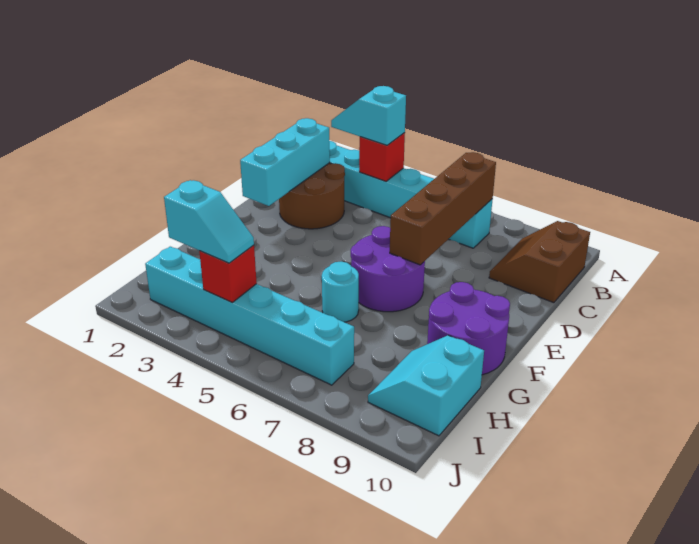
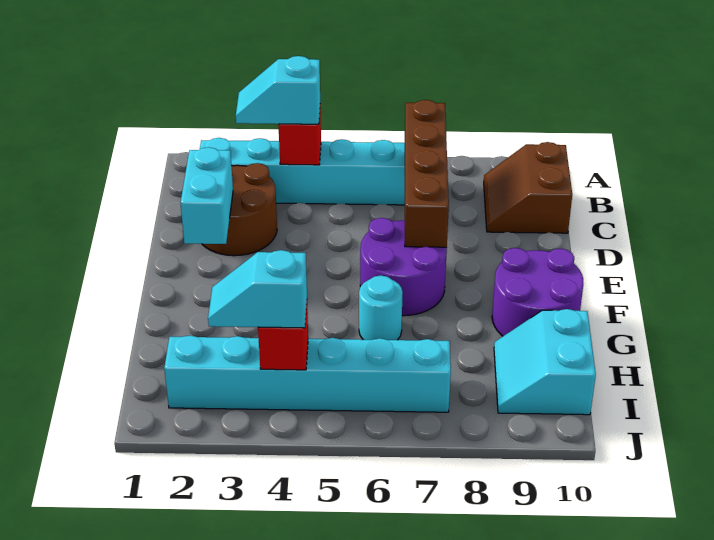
cyan 1x3 brick [240,118,330,206] -> cyan 1x2 brick [181,147,233,244]
cyan 1x2 slope [164,180,254,263] -> cyan 1x2 slope turned to [208,250,307,328]

